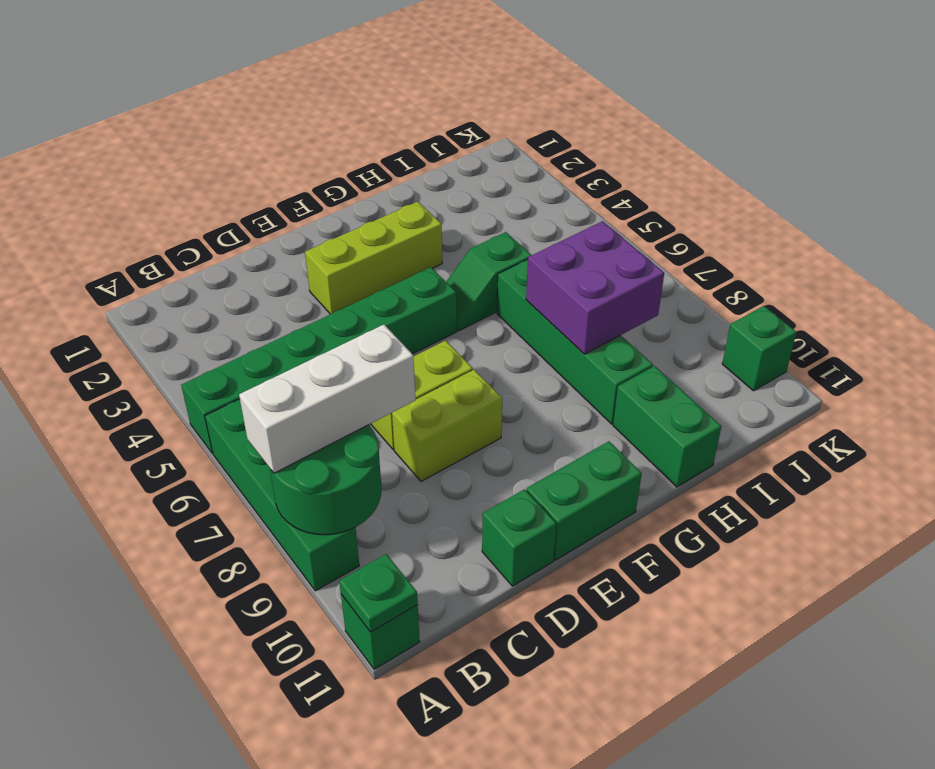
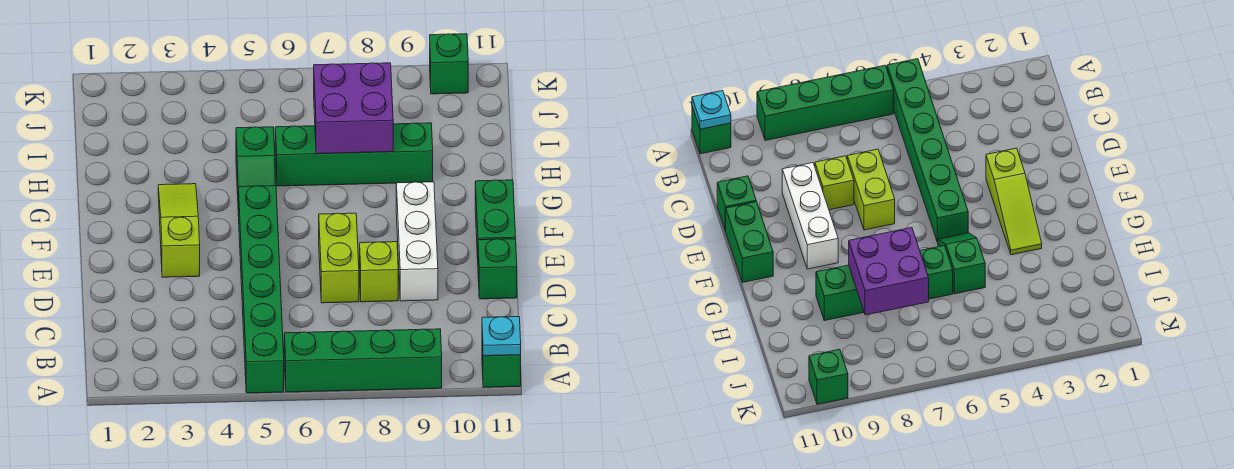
green 2x2 round brick [270,425,382,535] -> none
white 1x3 brick [239,325,415,473] -> white 1x3 brick moved to [396,182,438,301]
green 1x1 plate [339,554,418,632] -> cyan 1x1 plate [482,317,521,356]
lime 1x2 brick [392,370,502,481] -> lime 1x1 brick [360,242,398,302]
lime 1x3 brick [305,202,442,314] -> lime 1x3 slope [158,184,200,277]
green 1x2 brick [613,366,721,487] -> none

